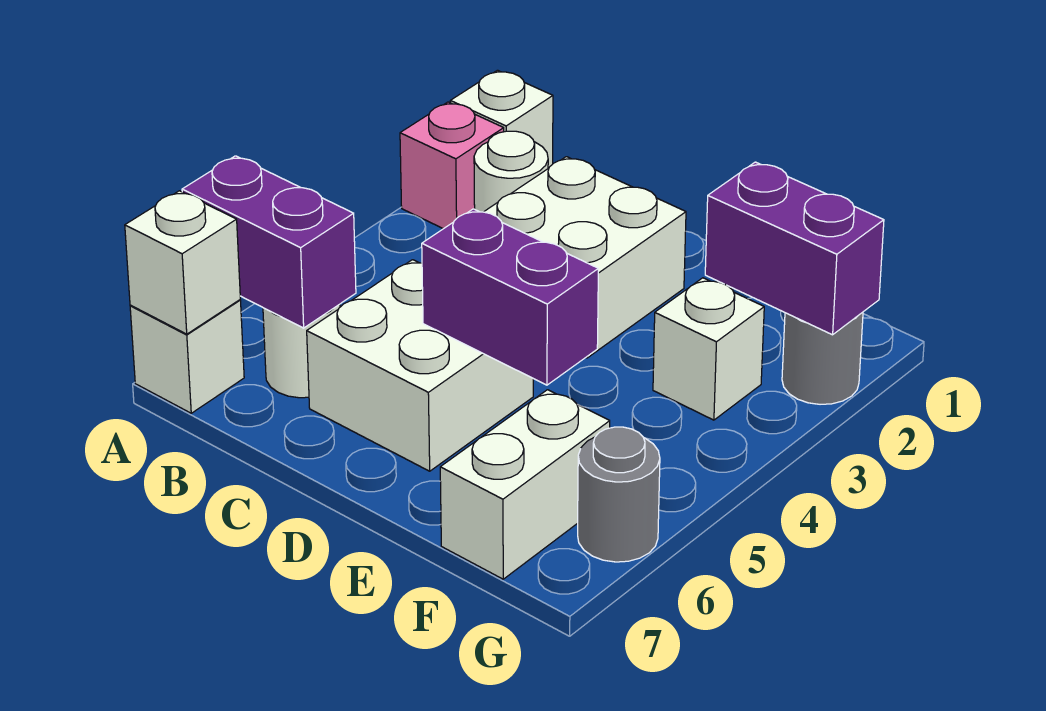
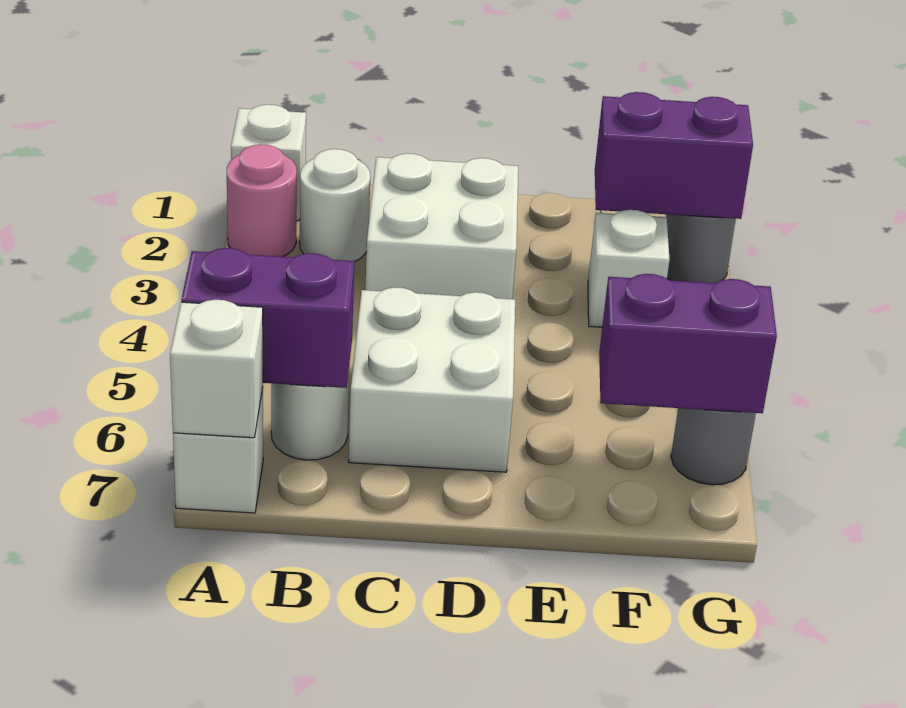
pink 1x1 brick [400,102,504,229] -> pink 1x1 round brick [227,144,297,257]
purple 1x2 brick [422,209,598,385] -> purple 1x2 brick moved to [599,274,777,413]
white 1x2 brick [440,390,610,579] -> none

